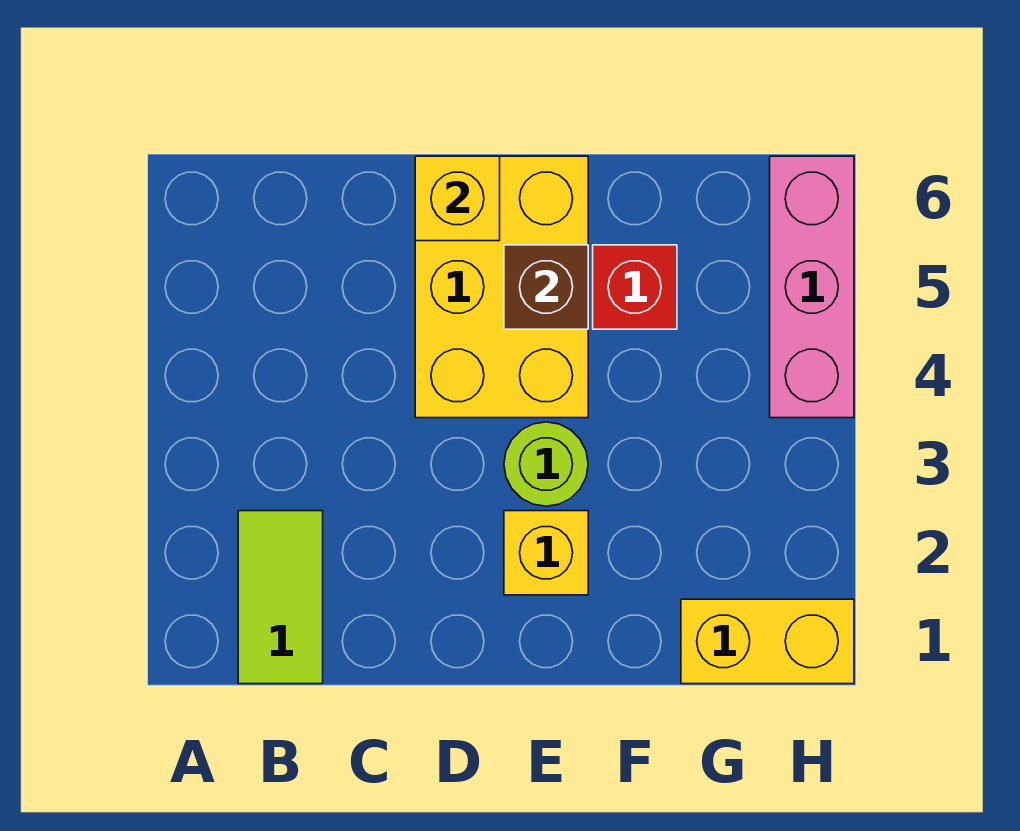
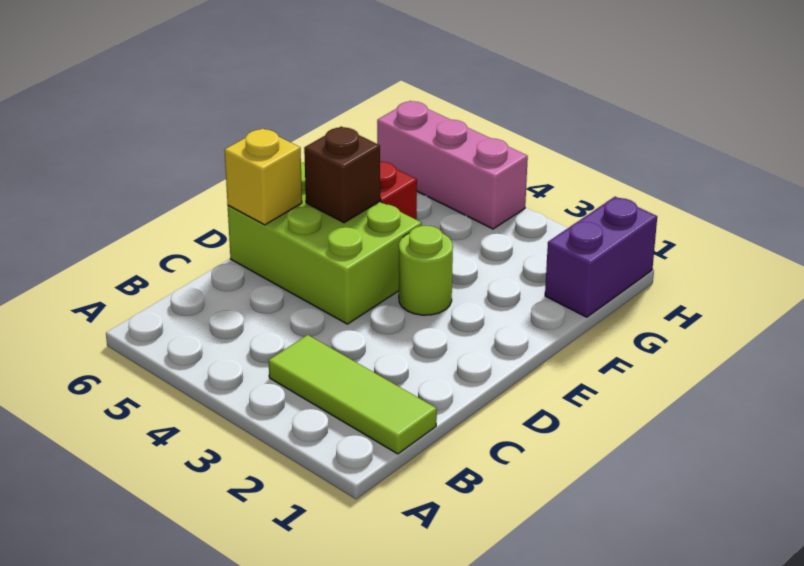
lime 1x2 tile [238,511,323,684] -> lime 1x3 tile [268,335,437,454]
yellow 2x3 brick [415,156,588,418] -> lime 2x3 brick [228,163,422,324]
yellow 1x1 brick [504,511,588,595] -> none
yellow 1x2 brick [681,599,854,684] -> purple 1x2 brick [545,197,657,317]

